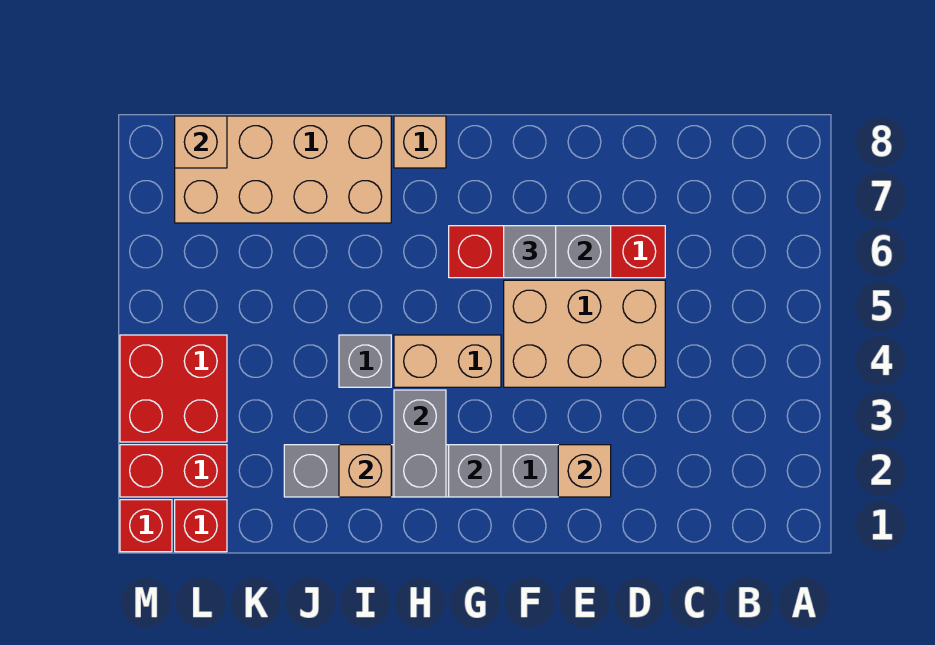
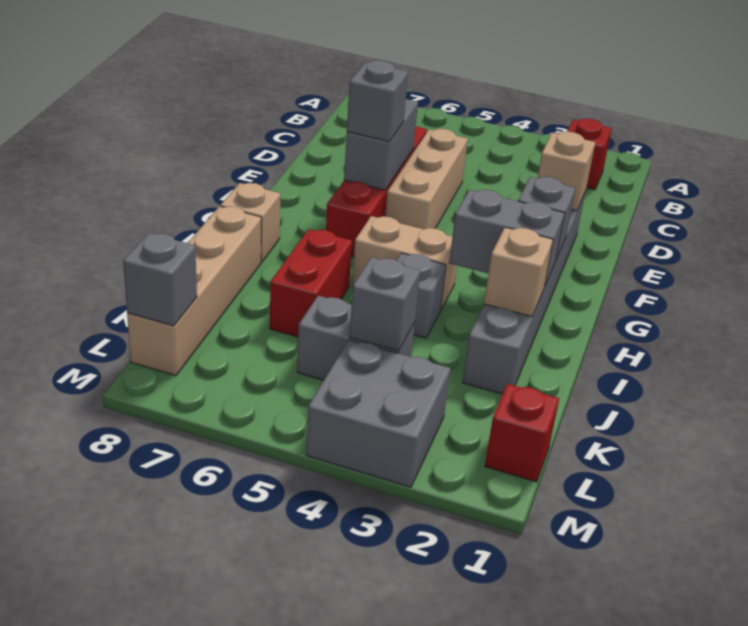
tan 2x3 brick [504,280,665,387] -> tan 1x3 brick [385,129,468,229]
tan 1x2 brick [394,335,501,387] -> tan 1x2 brick turned to [352,216,457,309]
tan 2x4 brick [175,116,391,223] -> tan 1x4 brick [127,206,261,376]
none -> grey 1x2 brick [297,296,415,380]
none -> grey 1x1 brick [350,257,420,351]
red 1x2 brick [120,445,227,497] -> red 1x2 brick moved to [270,229,352,337]
red 2x2 brick [120,335,227,442] -> grey 2x2 brick [306,340,450,487]
tan 1x1 brick [175,116,227,168] -> grey 1x1 brick [123,233,197,326]
red 1x1 brick [120,500,172,552] -> red 1x1 brick moved to [567,118,612,190]

